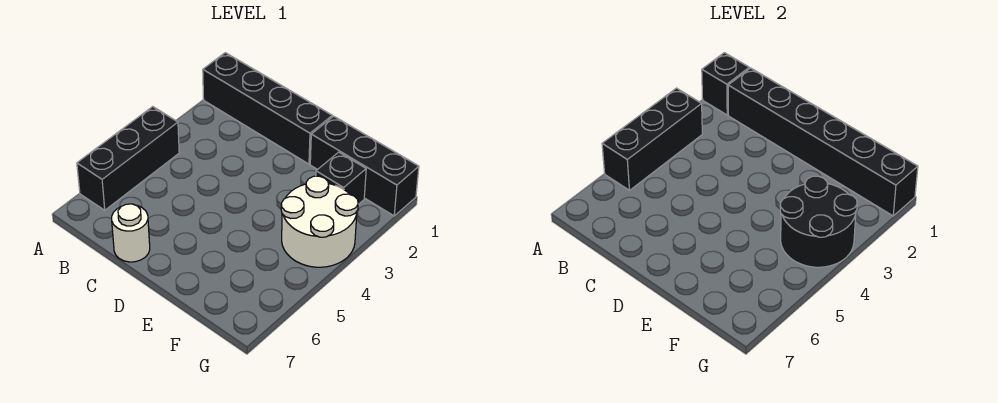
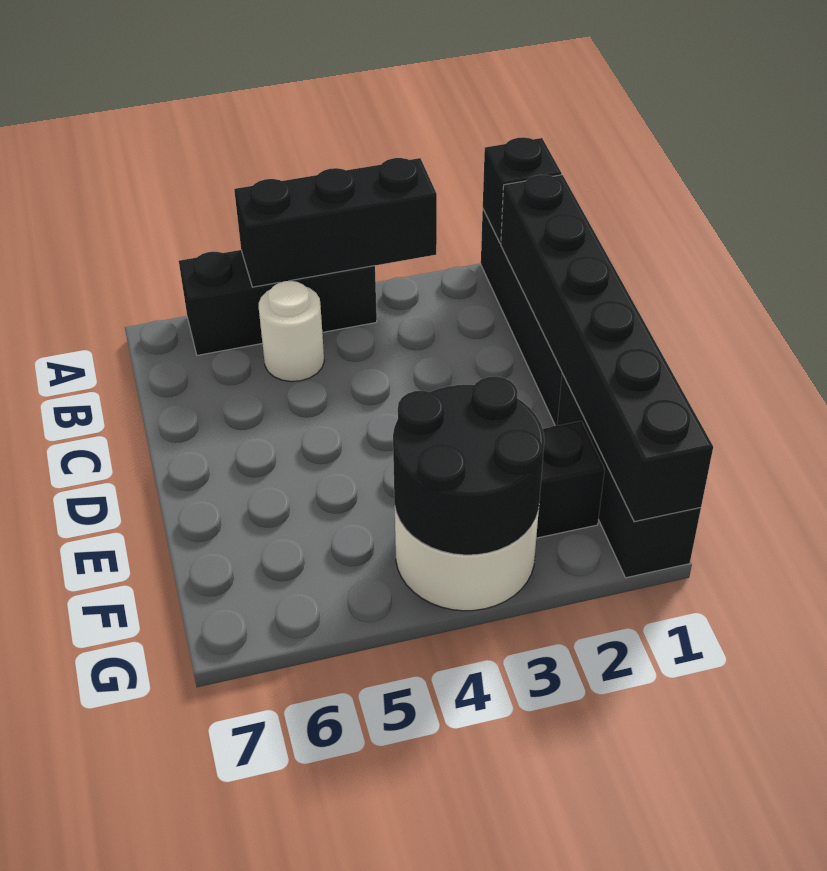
white 1x1 round brick [112,204,150,262] -> white 1x1 round brick moved to [259,281,324,382]

